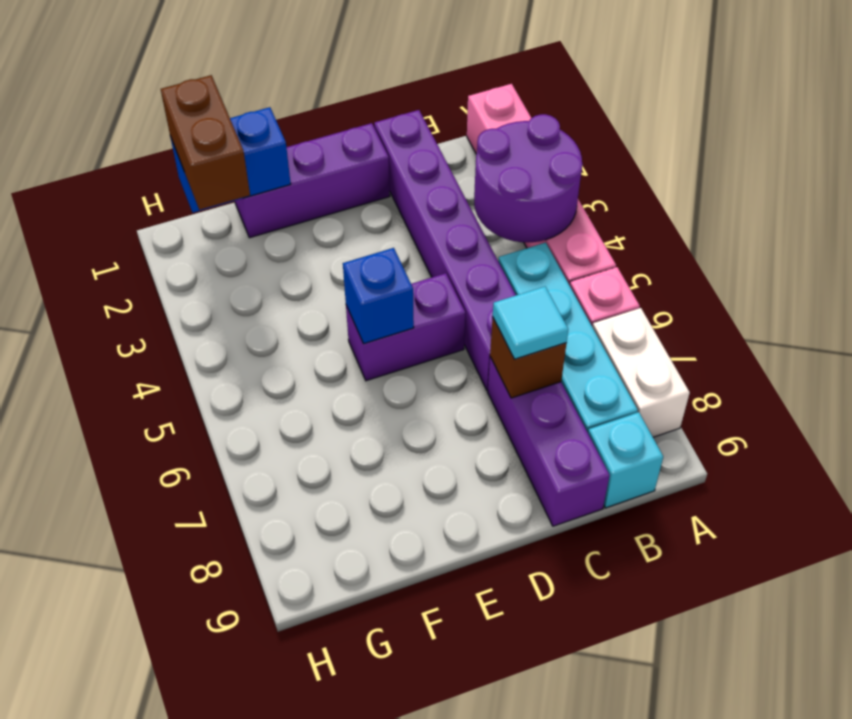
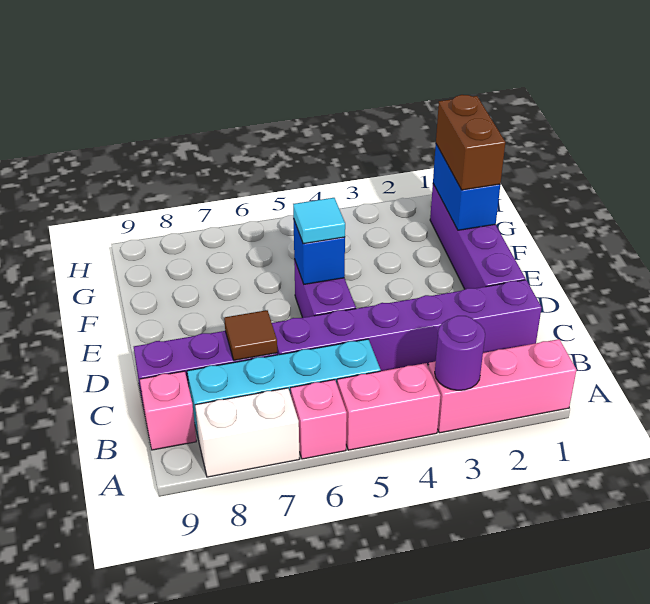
purple 2x2 round brick [474,114,582,242] -> purple 1x1 round brick [435,316,485,390]
cyan 1x1 brick [588,412,663,508] -> pink 1x1 brick [140,371,196,450]
brown 1x1 brick [490,317,566,398] -> brown 1x1 tile [224,310,277,360]
cyan 1x1 tile [493,287,568,359] -> cyan 1x1 tile moved to [293,198,345,244]
purple 1x3 brick [235,123,390,238] -> purple 1x4 brick [430,184,526,289]
brown 1x2 brick [161,75,250,210] -> brown 1x2 brick turned to [436,95,505,190]

